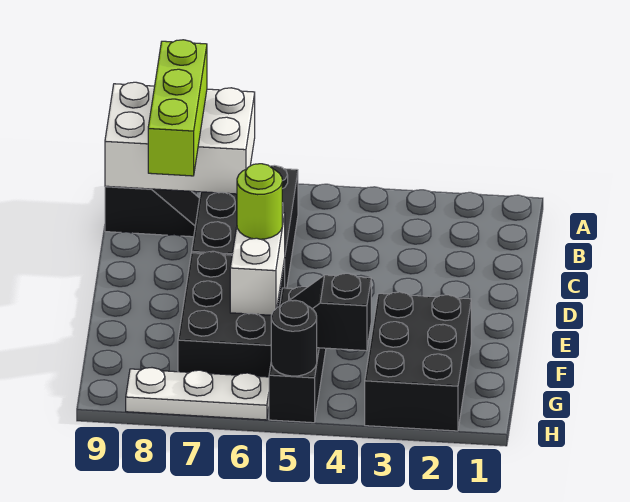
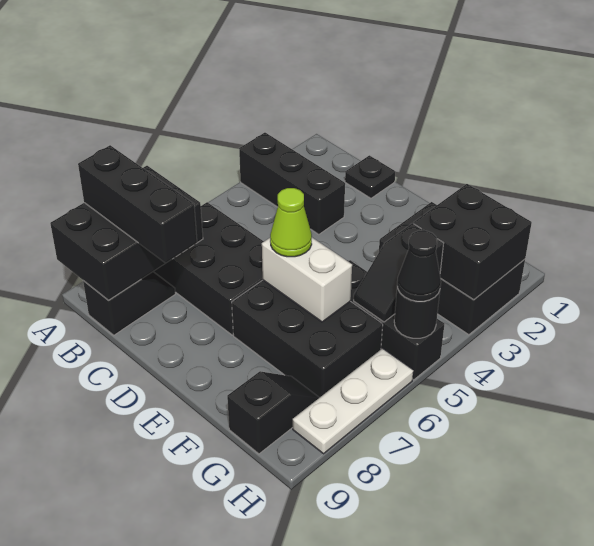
none -> black 1x3 brick [239,133,345,234]
white 2x3 brick [105,82,255,194] -> black 2x3 brick [50,166,203,300]
lime 1x3 brick [148,40,207,176] -> black 1x3 brick [78,145,197,263]
none -> black 1x1 plate [345,155,395,198]
lime 1x1 round brick [237,164,282,239] -> lime 1x1 cone [270,188,312,257]
none -> black 2x2 brick [414,184,532,300]
none -> black 1x2 slope [227,371,319,454]
none -> black 1x1 cone [397,231,441,301]

